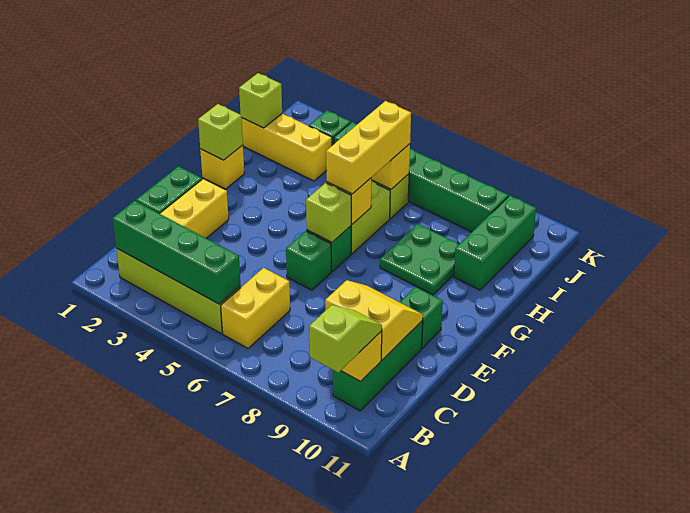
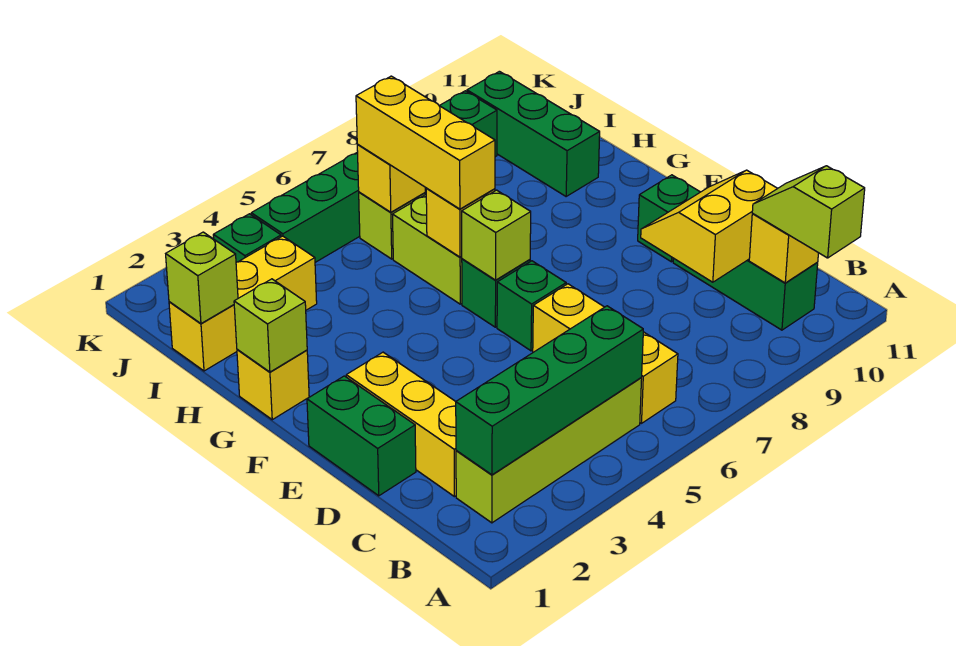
yellow 1x2 brick [221,268,290,348] -> yellow 1x3 brick [533,284,678,423]
green 2x2 plate [380,224,459,295] -> none

